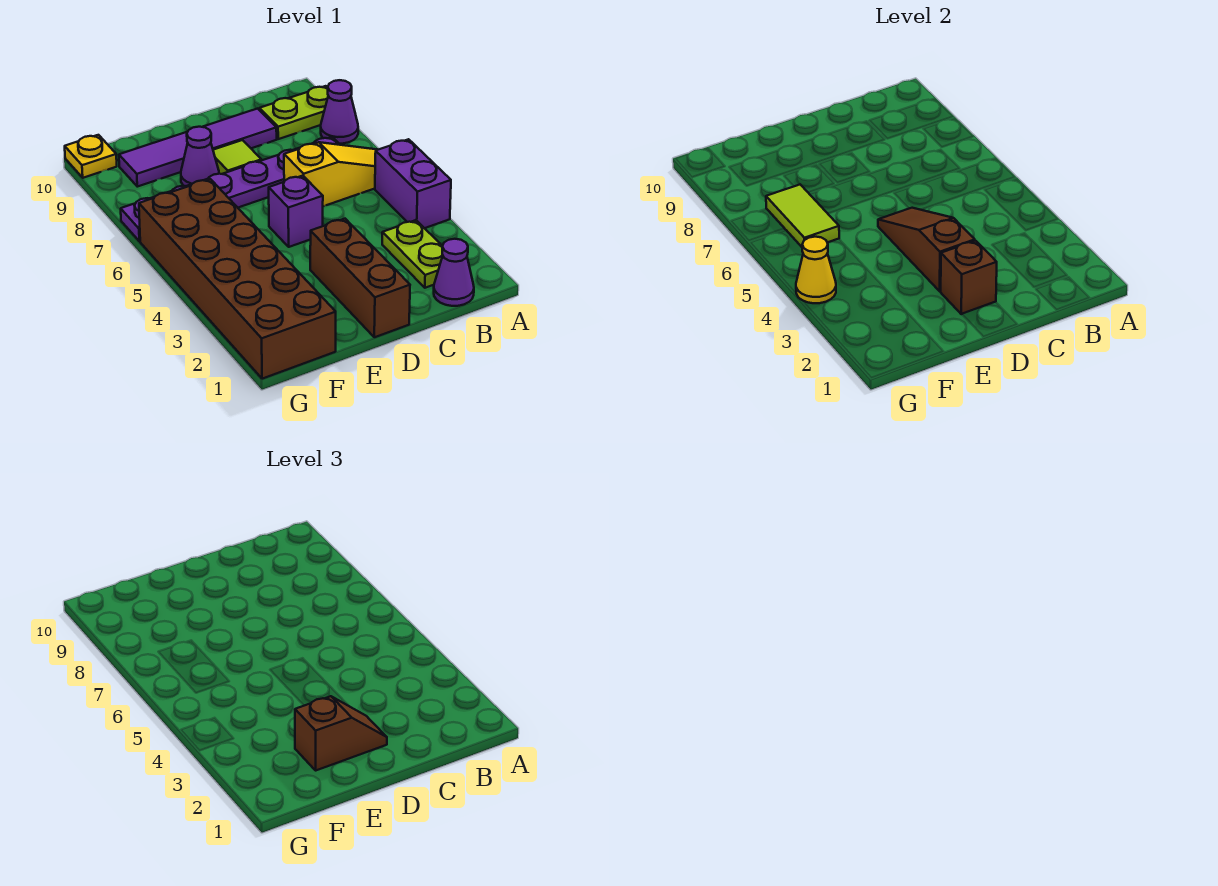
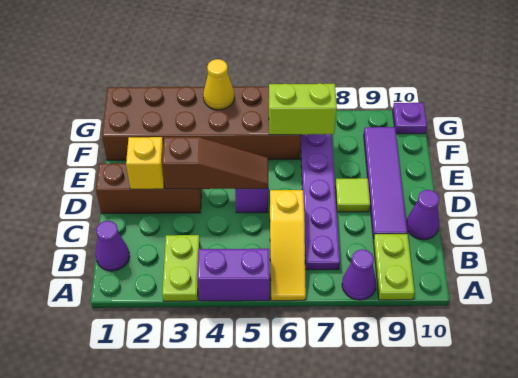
lime 1x2 plate [382,220,443,288] -> lime 1x2 plate turned to [162,235,200,301]
brown 1x1 brick [940,241,997,314] -> yellow 1x1 brick [126,137,164,189]
brown 1x2 slope [295,696,387,770] -> none
purple 1x1 cone [181,127,219,186] -> purple 1x1 cone moved to [406,190,439,240]
lime 1x2 tile [766,185,839,247] -> lime 1x2 brick [269,83,337,135]
yellow 1x1 plate [65,135,117,178] -> purple 1x1 plate [393,103,427,134]

